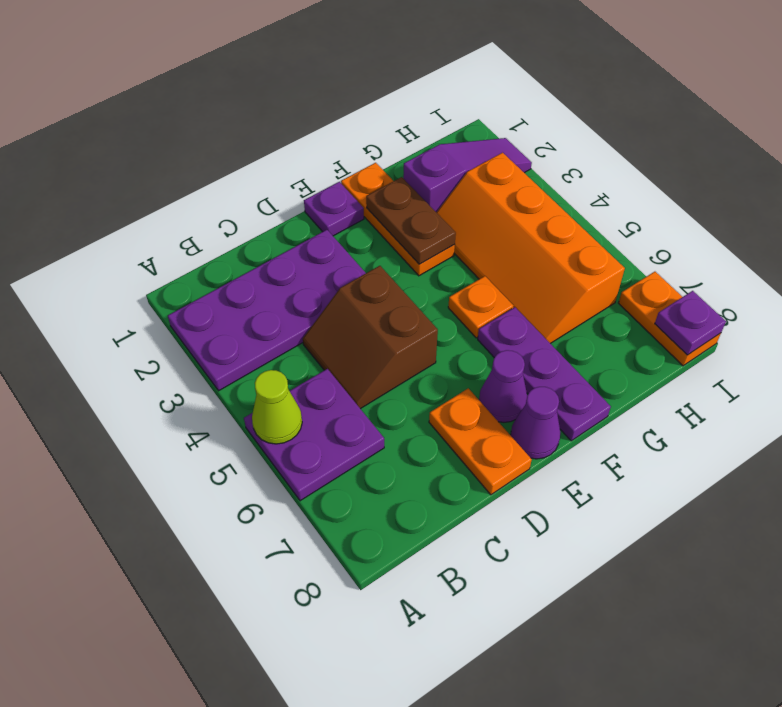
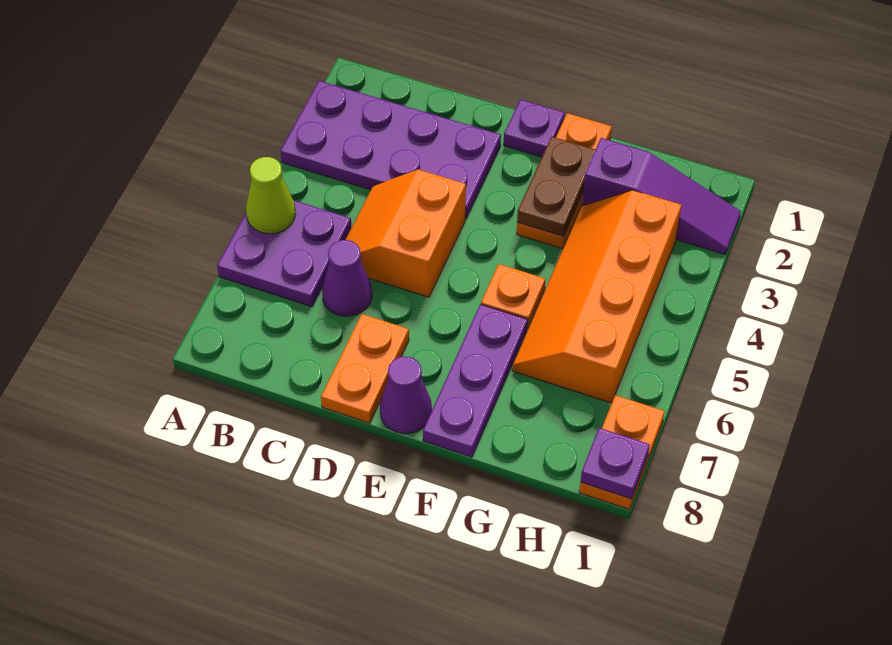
brown 2x2 slope [303,266,438,409] -> orange 2x2 slope [346,169,466,297]
purple 1x1 cone [479,350,527,422] -> purple 1x1 cone moved to [322,240,372,316]

